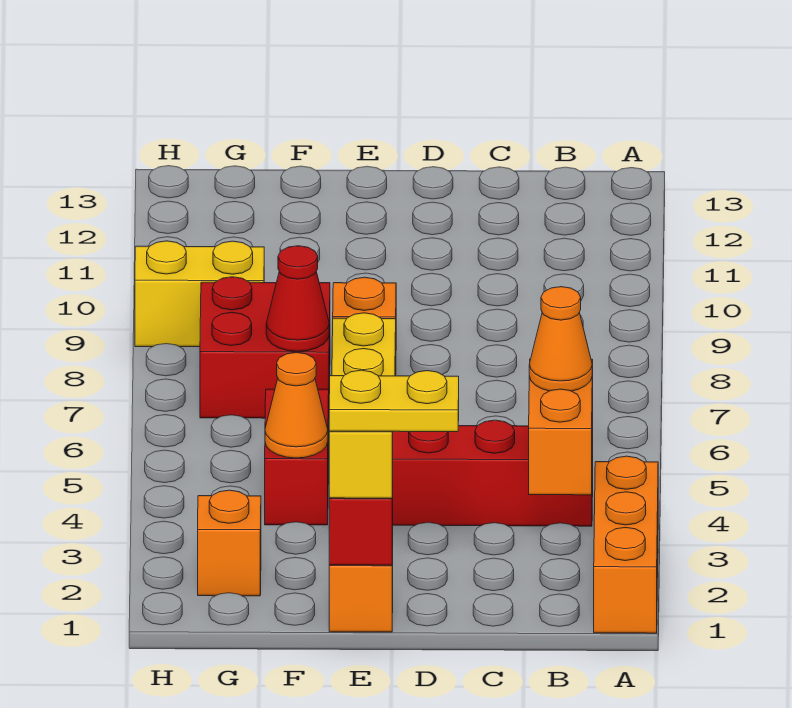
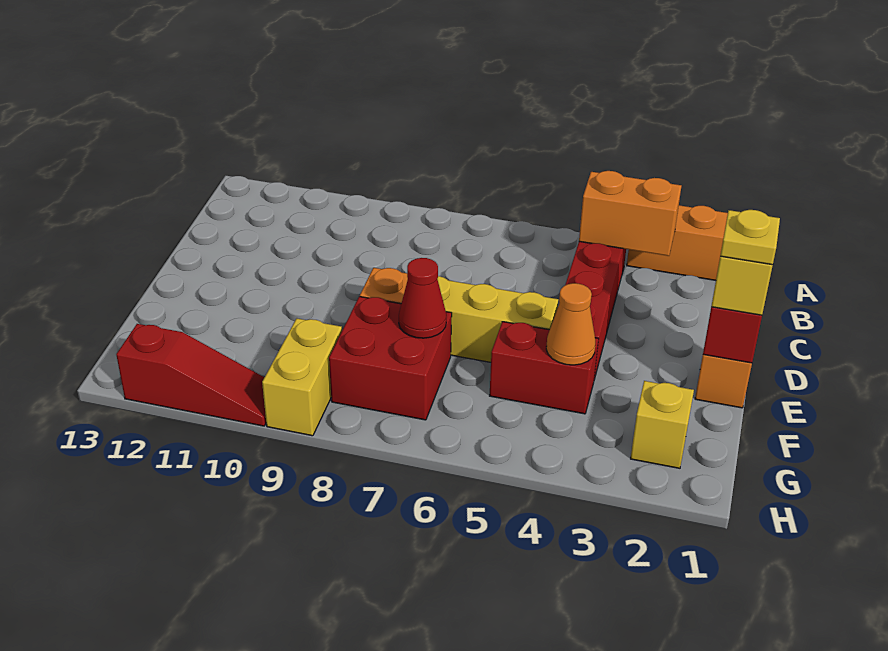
orange 1x1 cone [529,287,592,391] -> none
yellow 1x2 plate [329,370,459,432] -> yellow 1x1 plate [720,210,780,265]
orange 1x1 brick [198,490,261,596] -> yellow 1x1 brick [630,381,694,468]
none -> red 1x3 slope [116,324,266,426]

